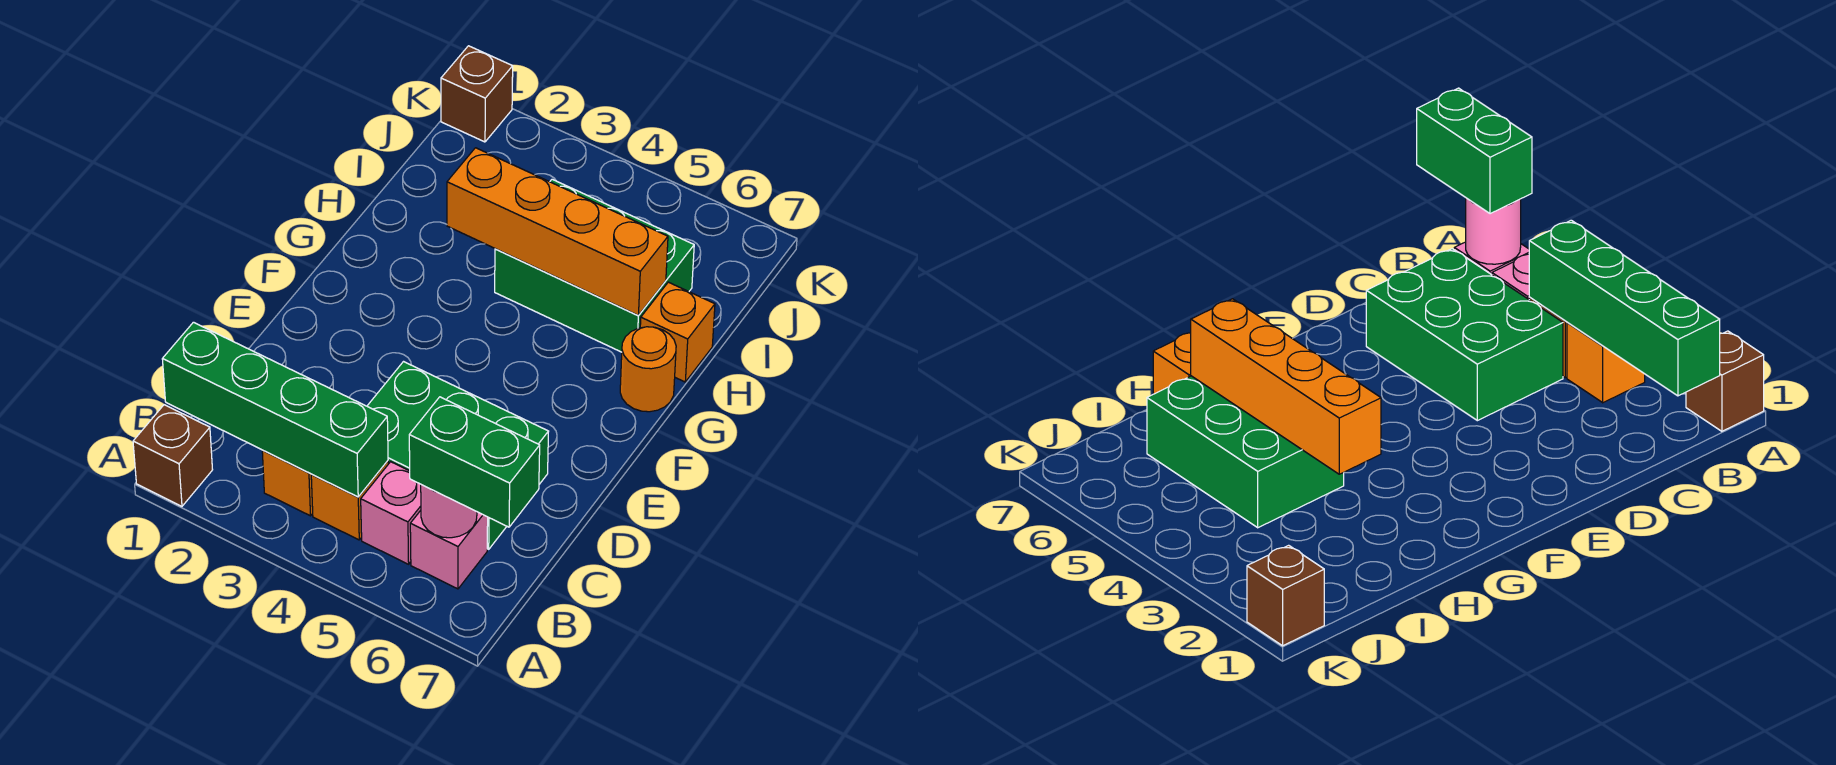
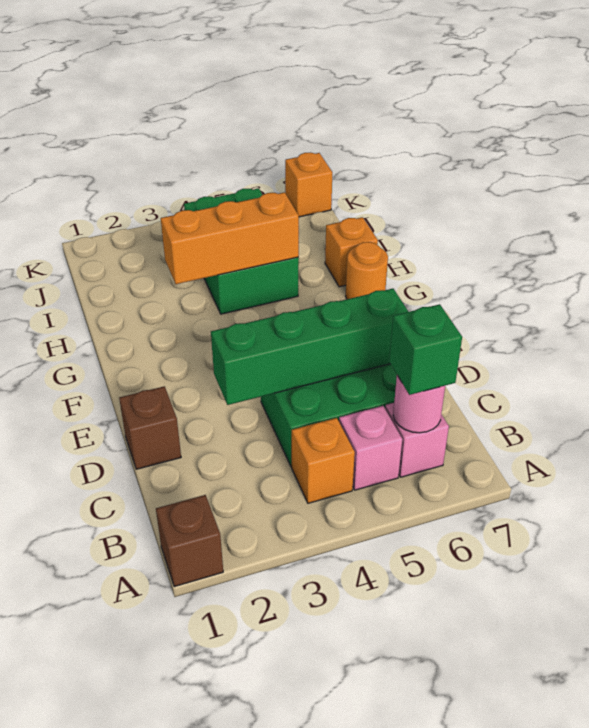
green 1x4 brick [162,322,388,497] -> green 1x4 brick moved to [211,289,408,405]
orange 1x1 brick [262,451,313,516] -> orange 1x1 brick moved to [285,153,332,217]
green 1x2 brick [409,397,540,527] -> green 1x1 brick [389,304,462,395]
orange 1x4 brick [447,148,668,315] -> orange 1x3 brick [161,192,299,284]
green 2x3 brick [495,179,694,352] -> green 2x3 brick turned to [184,188,299,314]
brown 1x1 brick [441,46,513,142] -> brown 1x1 brick moved to [119,386,181,469]

